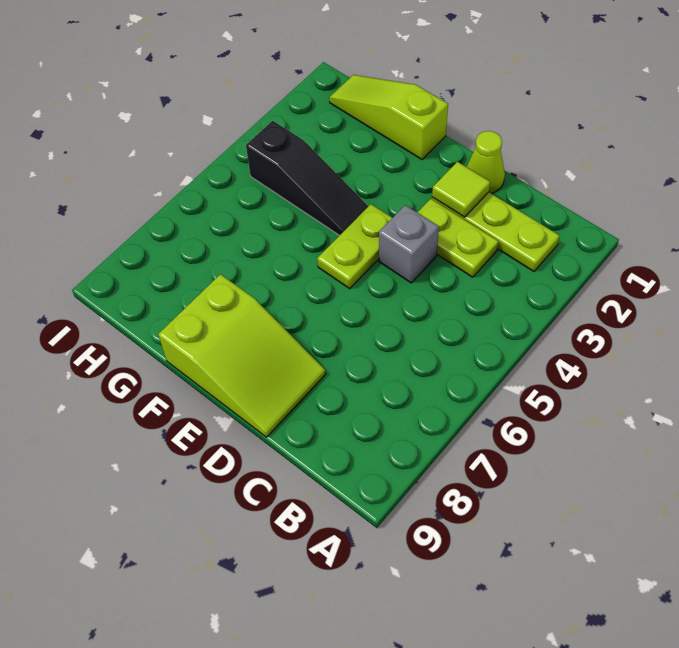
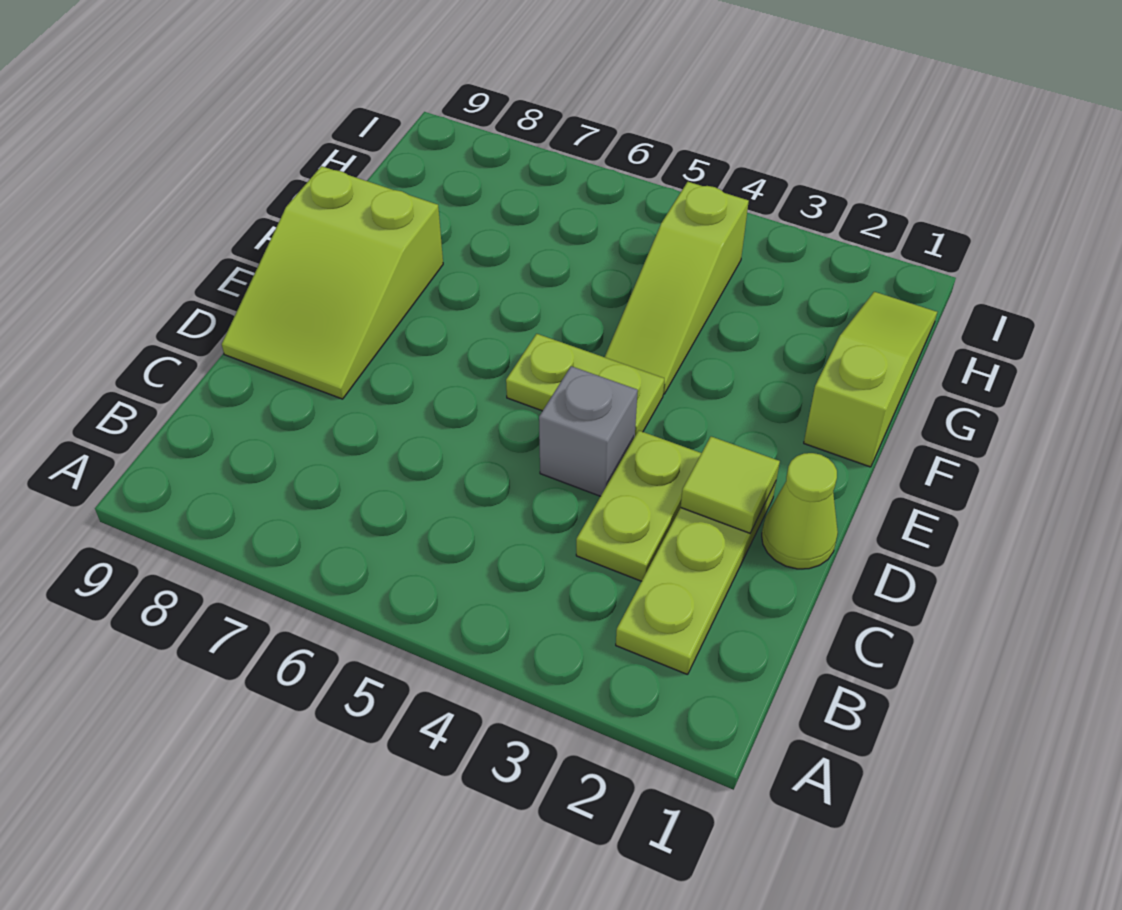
black 1x3 slope [246,121,368,236] -> lime 1x3 slope [605,182,749,394]

